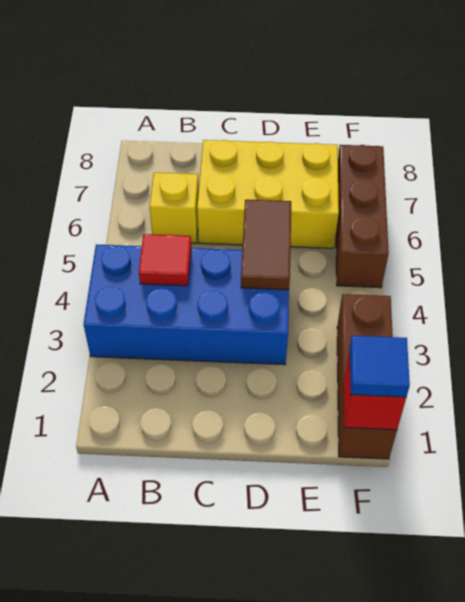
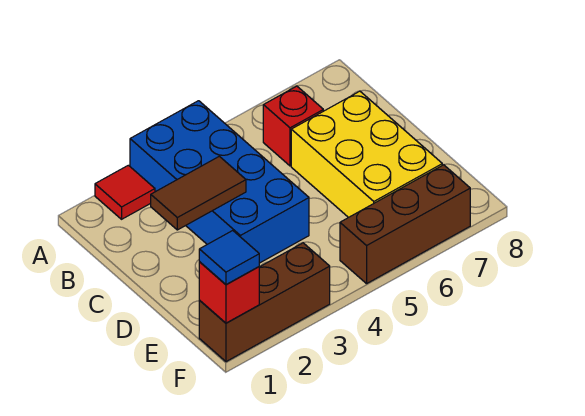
red 1x1 tile [139,234,191,286] -> red 1x1 tile moved to [95,165,155,219]
yellow 1x1 brick [150,173,199,243] -> red 1x1 brick [263,86,323,166]
brown 1x2 tile [241,200,291,290] -> brown 1x2 tile moved to [151,156,246,230]

